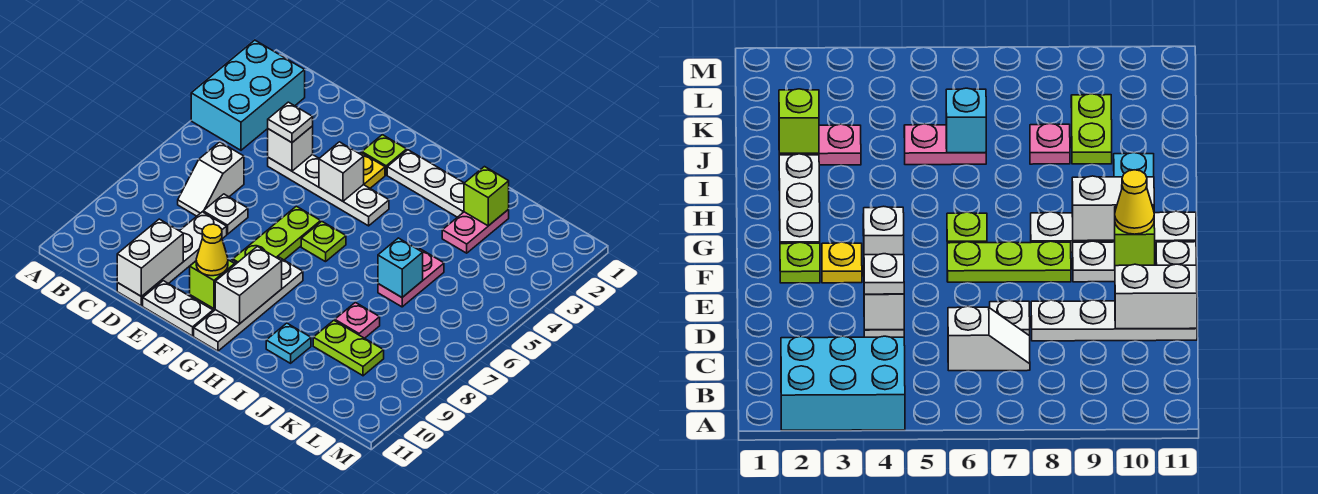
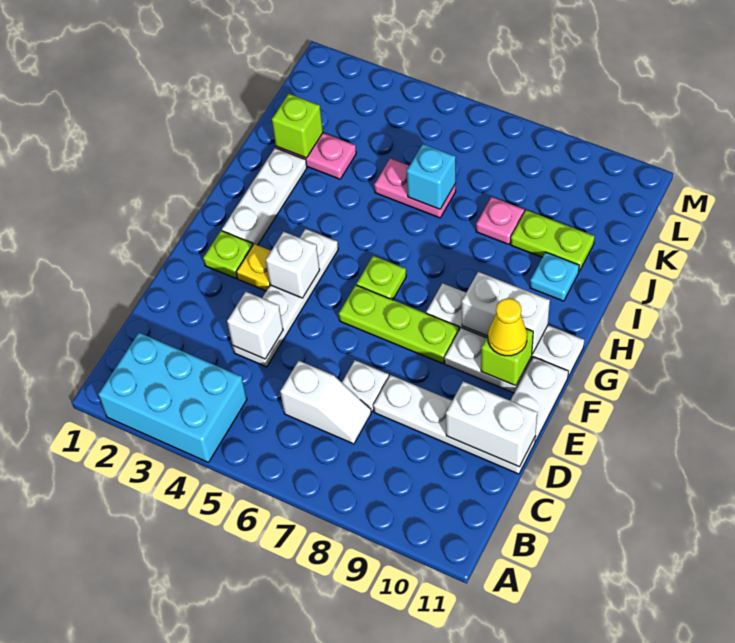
white 1x1 plate [268,102,313,143] -> none
lime 1x2 plate [313,320,384,376] -> lime 1x2 plate turned to [511,210,595,271]

